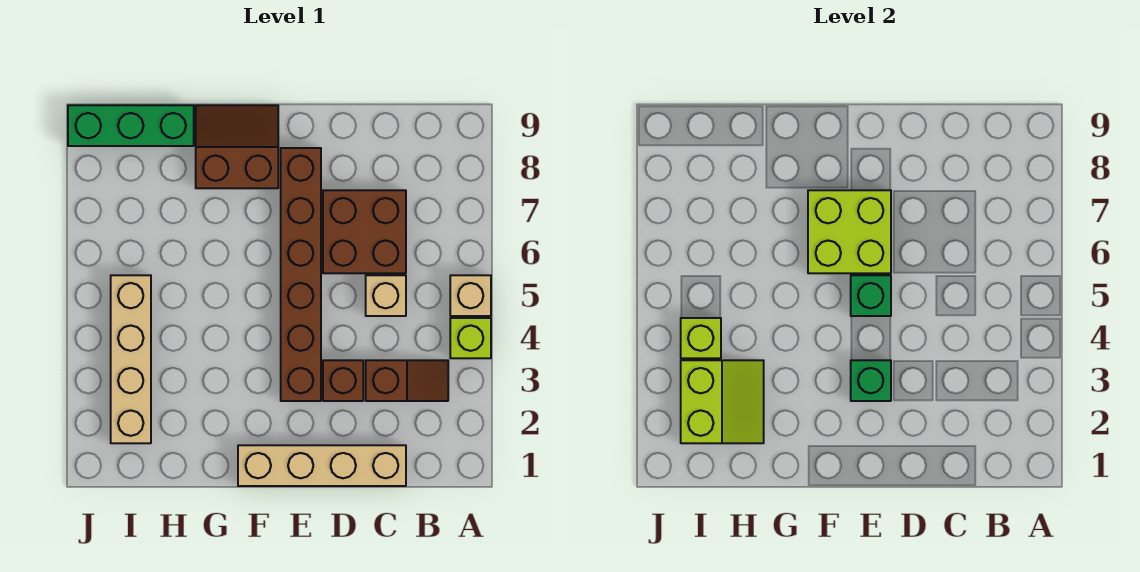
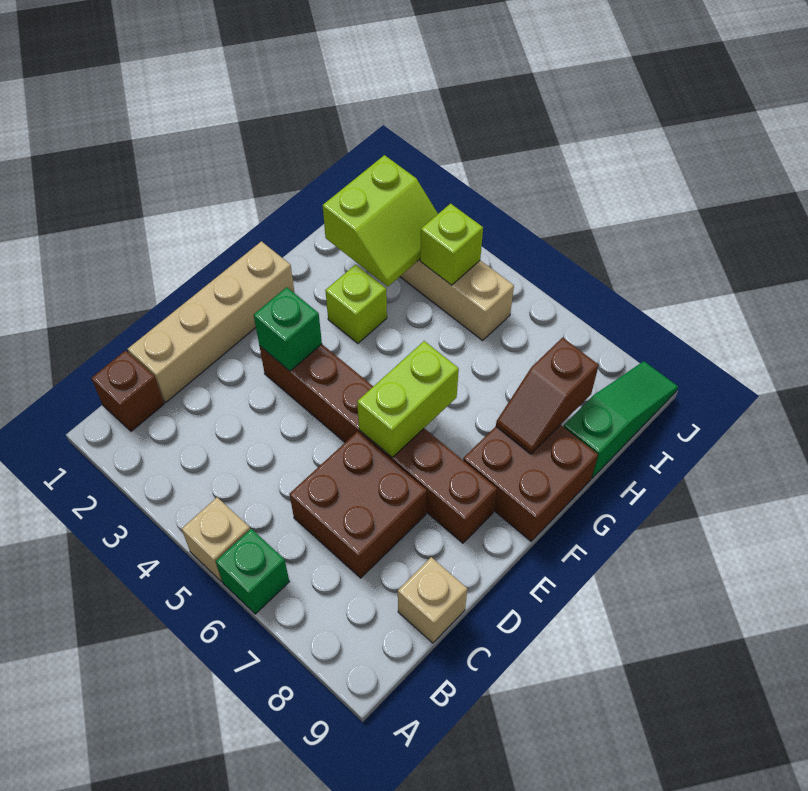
lime 1x1 brick [450,318,491,358] -> lime 1x1 brick moved to [325,265,387,343]
brown 1x2 slope [366,360,448,401] -> brown 1x2 slope moved to [496,338,599,454]
tan 1x1 brick [366,275,406,316] -> tan 1x1 brick moved to [398,557,467,643]
brown 1x1 brick [323,360,363,401] -> brown 1x1 brick moved to [92,350,164,431]
green 1x1 brick [851,275,891,316] -> green 1x1 brick moved to [216,529,289,614]
lime 2x2 brick [808,190,891,273] -> lime 1x2 brick [357,341,459,457]
brown 2x2 slope [196,105,278,188] -> brown 2x2 brick [463,425,598,541]
lime 2x2 slope [681,360,764,443] -> lime 2x2 slope turned to [323,155,438,287]
green 1x3 brick [68,105,194,146] -> green 1x3 slope [563,361,678,478]

